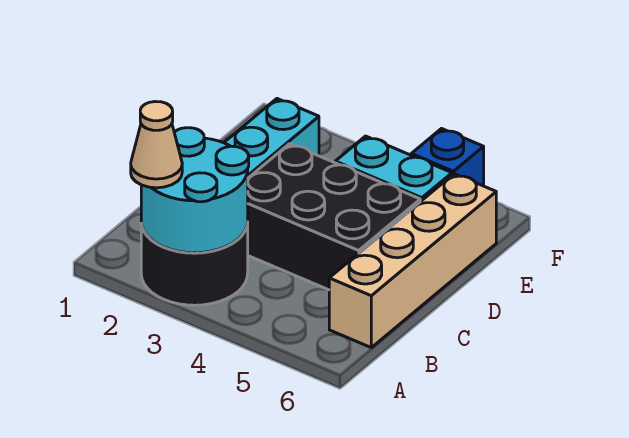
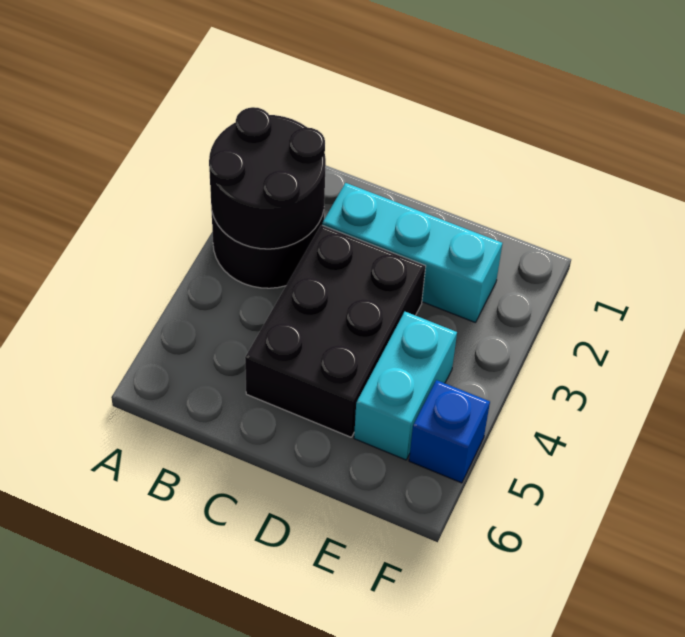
cyan 2x2 round brick [141,128,249,253] -> black 2x2 round brick [209,107,326,249]
tan 1x1 cone [131,102,182,188] -> none
tan 1x4 brick [329,174,496,347] -> none

